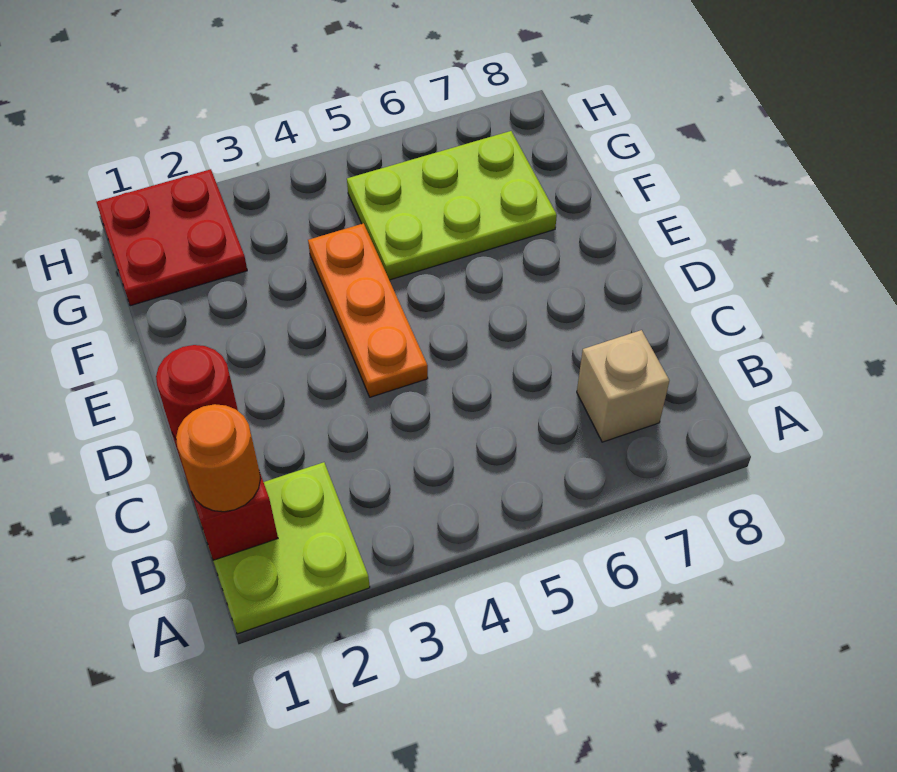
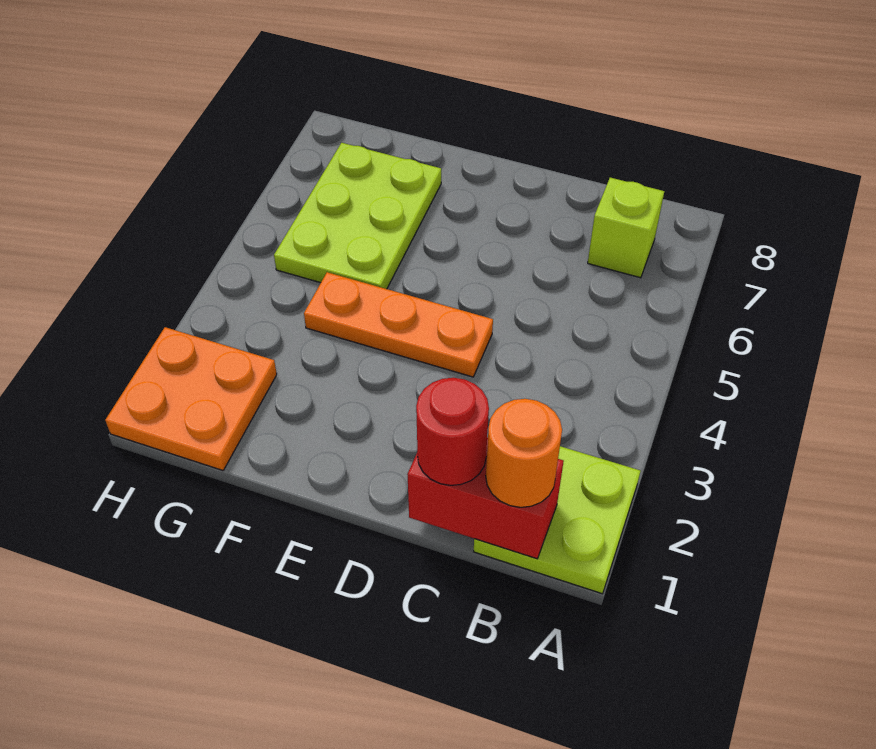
tan 1x1 brick [577,330,669,442] -> lime 1x1 brick [588,178,664,278]
red 2x2 plate [96,169,247,306] -> orange 2x2 plate [105,327,277,470]

